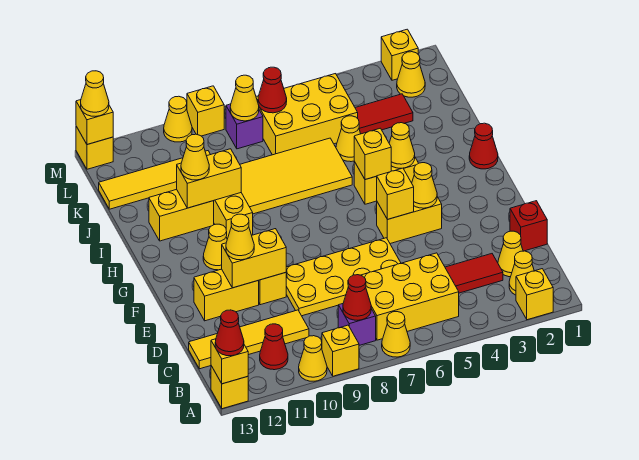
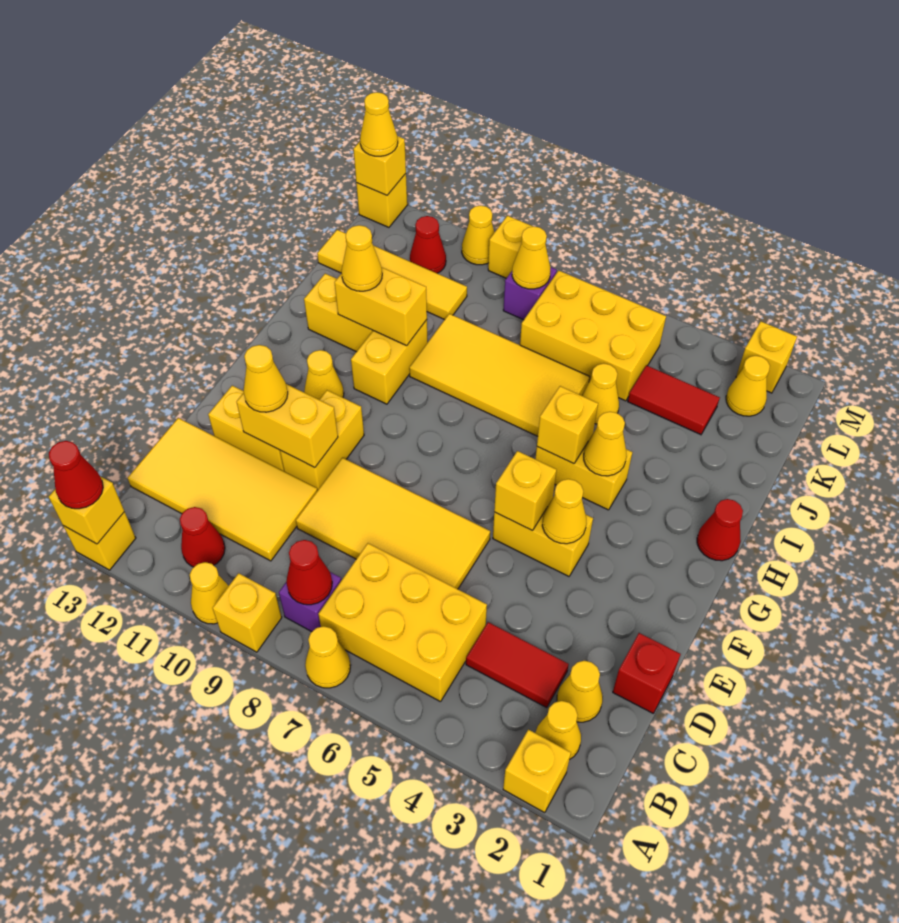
yellow 1x4 tile [189,310,309,369] -> yellow 2x4 tile [128,418,317,561]
yellow 2x4 plate [286,238,401,316] -> yellow 2x4 tile [296,458,490,589]
red 1x1 cone [258,67,287,113] -> red 1x1 cone moved to [410,216,446,273]

